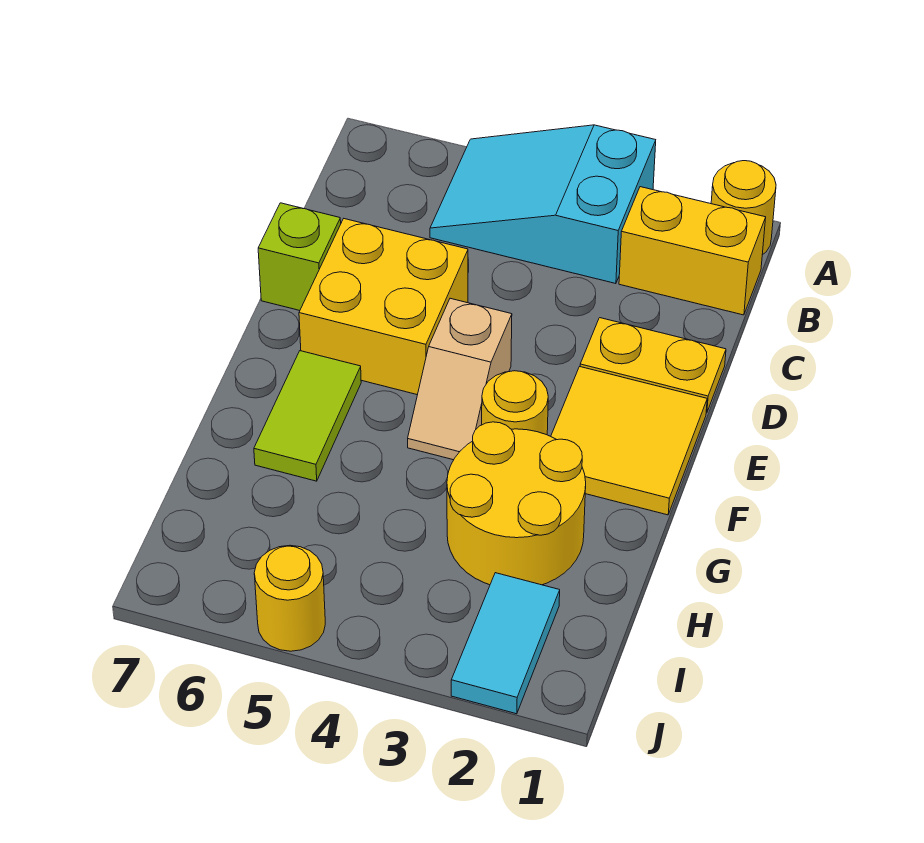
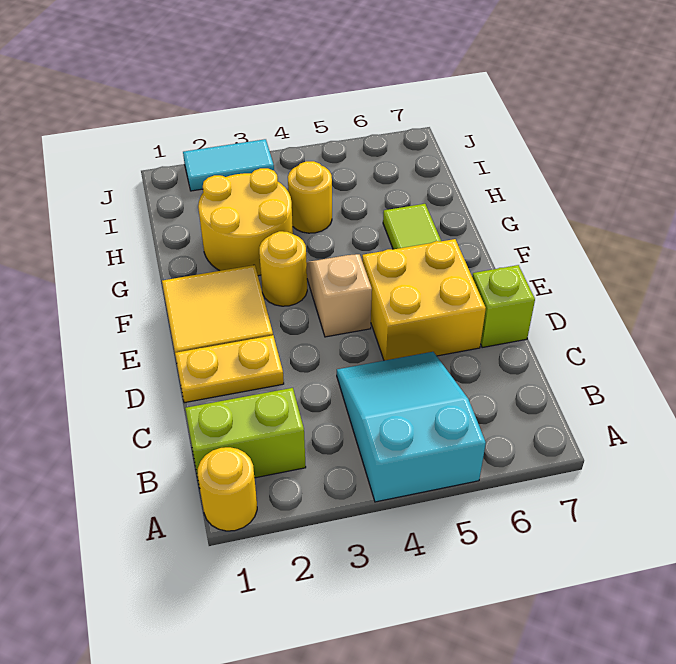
cyan 2x3 slope [430,125,656,284] -> cyan 2x3 slope turned to [337,352,486,502]
yellow 1x2 brick [619,187,766,315] -> lime 1x2 brick [185,388,306,482]
cyan 1x2 tile [451,573,560,714] -> cyan 1x2 tile turned to [183,139,274,191]
yellow 1x1 round brick [254,545,325,651] -> yellow 1x1 round brick moved to [288,161,332,233]

